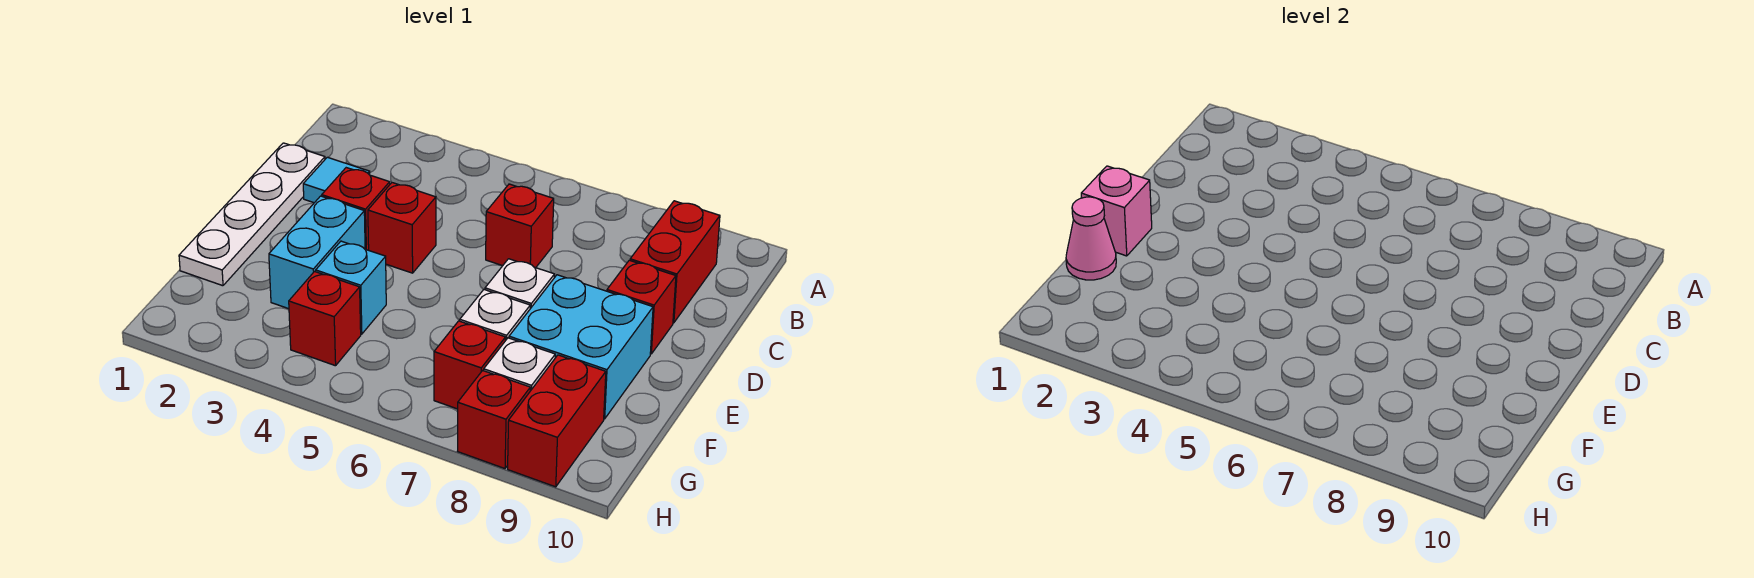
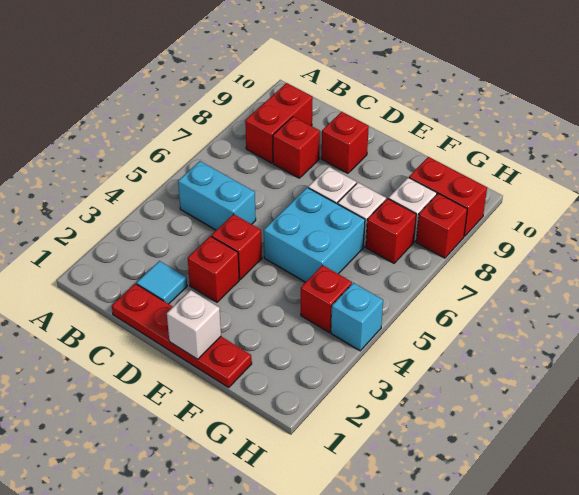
red 1x2 brick [630,201,720,323] -> red 1x2 brick turned to [245,83,313,163]
white 1x4 plate [179,143,325,286] -> red 1x4 plate [112,284,252,388]
red 1x1 brick [486,184,554,268] -> red 1x1 brick moved to [273,117,320,178]
pink 1x1 brick [1081,166,1152,256] -> white 1x1 brick [167,290,221,359]
cyan 1x2 brick [269,196,365,309] -> cyan 1x2 brick moved to [178,161,256,230]
cyan 2x2 brick [509,275,653,419] -> cyan 2x2 brick moved to [264,188,365,282]
pink 1x1 cone [1066,197,1116,280] -> none
cyan 1x1 brick [316,241,386,334] -> cyan 1x1 brick moved to [331,283,383,351]

